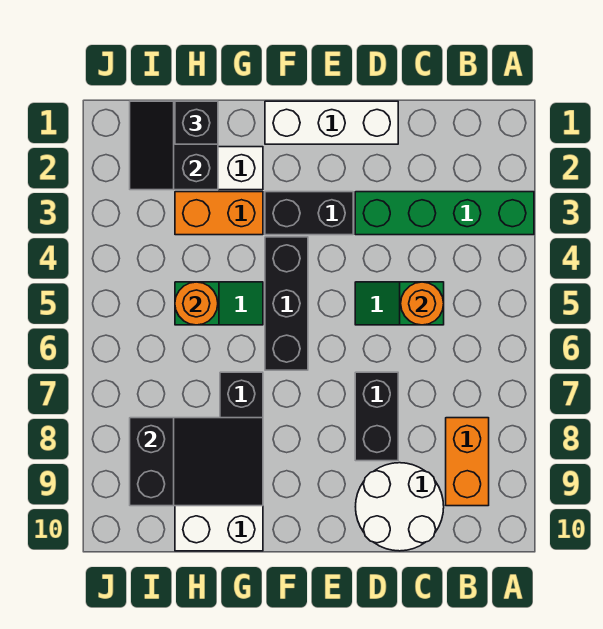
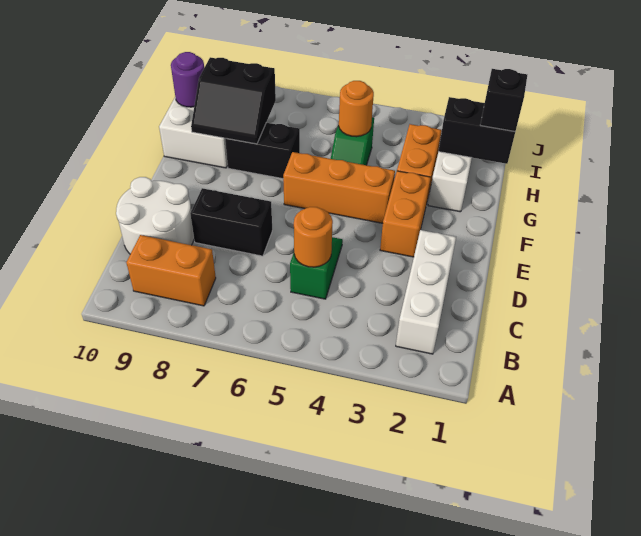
green 1x4 brick [355,192,534,235] -> none
white 1x3 brick [265,101,398,144] -> white 1x3 brick moved to [396,230,456,354]
black 1x2 brick [265,192,353,235] -> orange 1x2 brick [380,171,431,257]
black 1x3 brick [265,237,308,370] -> orange 1x3 brick [283,152,395,223]
black 2x3 slope [130,418,263,506] -> black 2x2 slope [191,57,276,144]
none -> purple 1x1 round brick [171,52,204,107]

